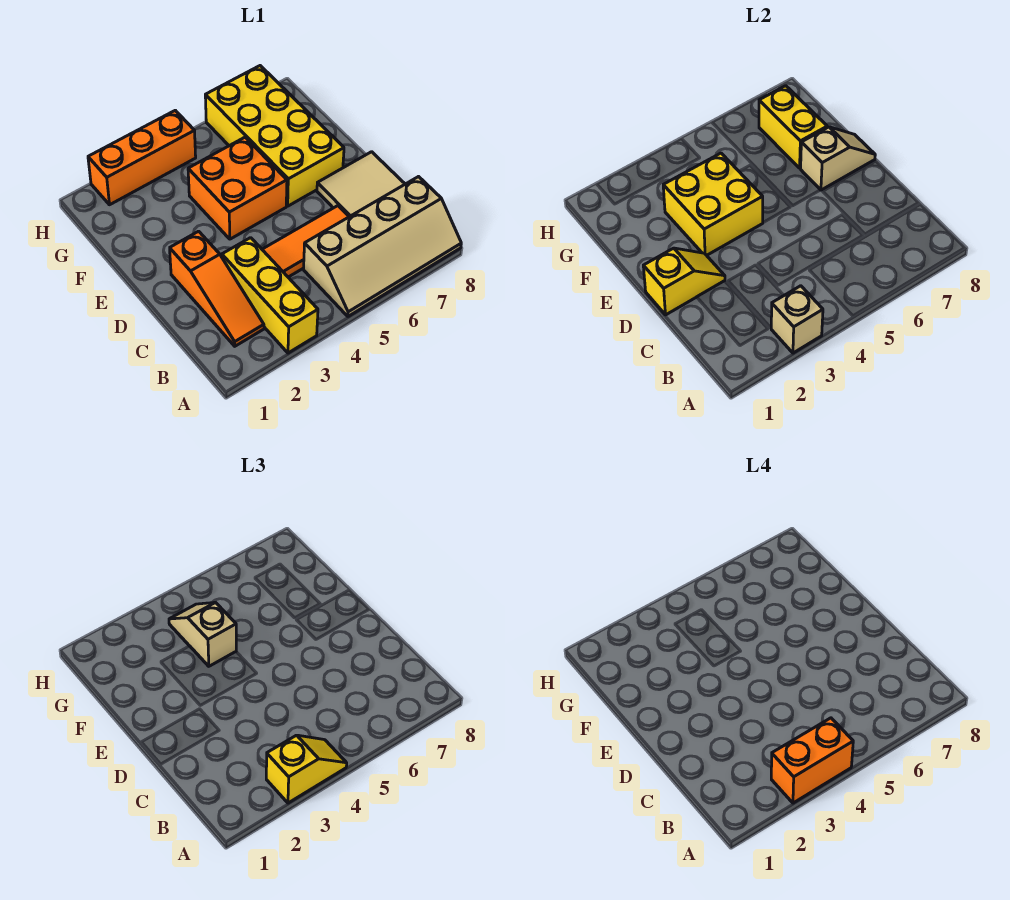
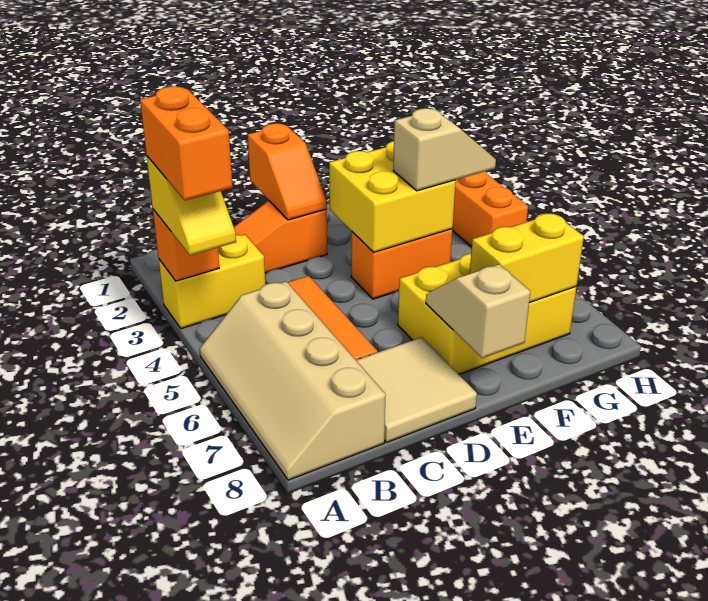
yellow 1x3 brick [222,238,318,353] -> yellow 1x2 brick [159,234,265,329]
tan 1x1 brick [771,286,823,353] -> orange 1x1 brick [153,209,219,281]
yellow 1x2 slope [643,248,725,315] -> orange 1x2 slope [248,123,327,220]
orange 2x2 brick [188,137,287,239] -> orange 1x2 brick [351,229,452,299]
yellow 2x4 brick [205,66,344,206] -> yellow 2x3 brick [398,254,576,374]
tan 1x2 slope [801,127,875,190] -> tan 1x2 slope turned to [426,265,531,358]

